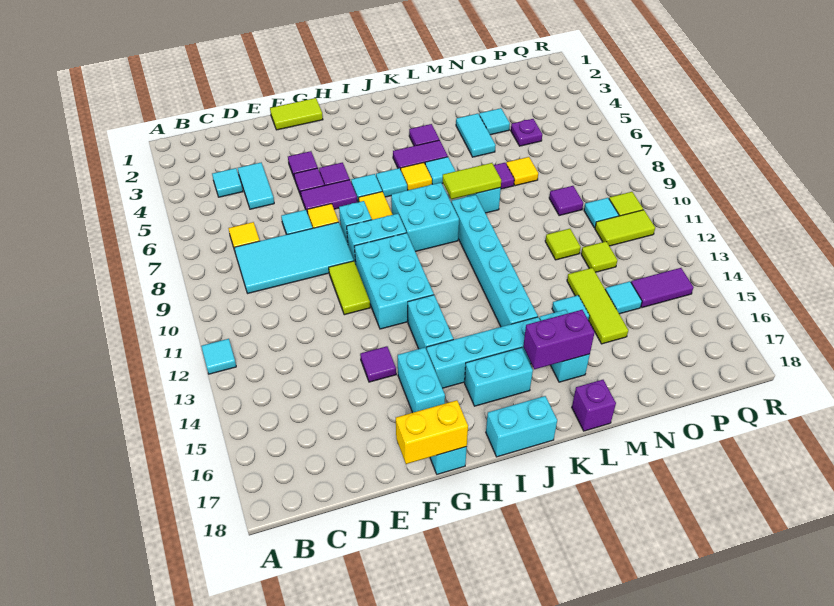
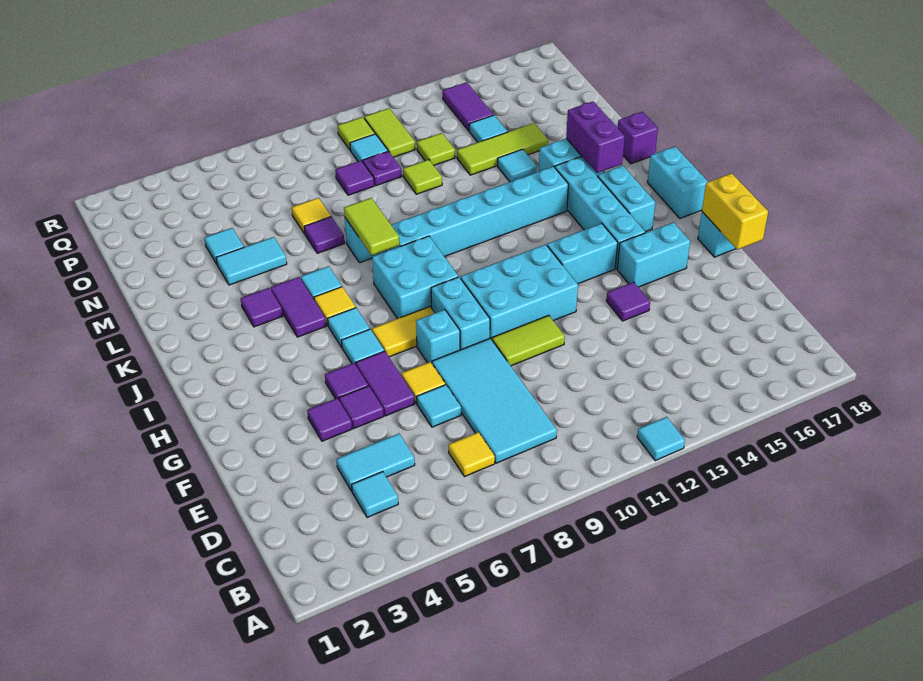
lime 1x2 tile [270,98,323,130] -> none
purple 1x1 plate [511,119,542,146] -> purple 1x1 plate moved to [363,151,402,186]

